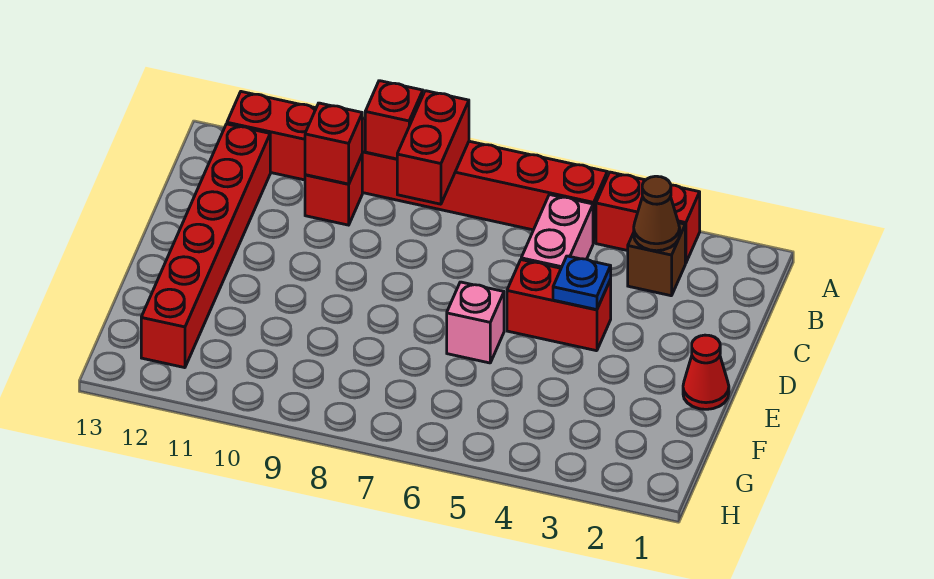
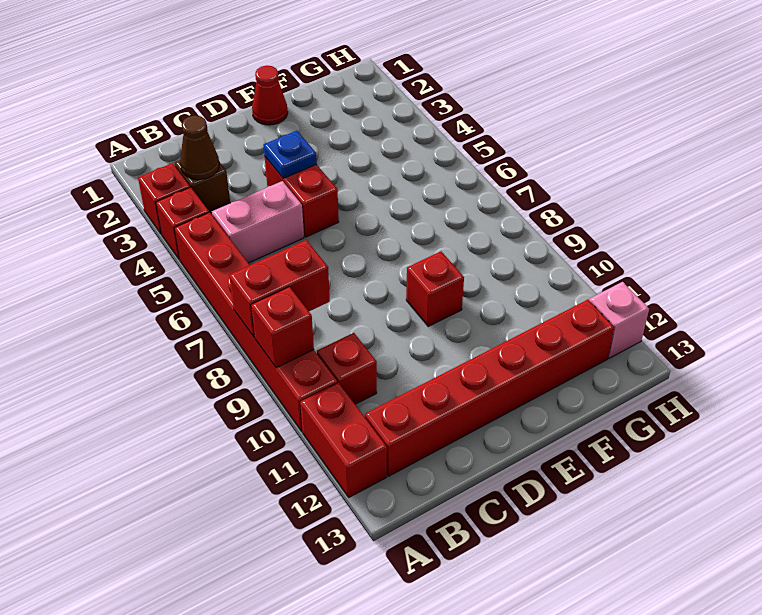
red 1x1 brick [305,103,362,184] -> red 1x1 brick moved to [406,251,464,326]
pink 1x1 brick [447,282,504,363] -> pink 1x1 brick moved to [589,282,649,358]

